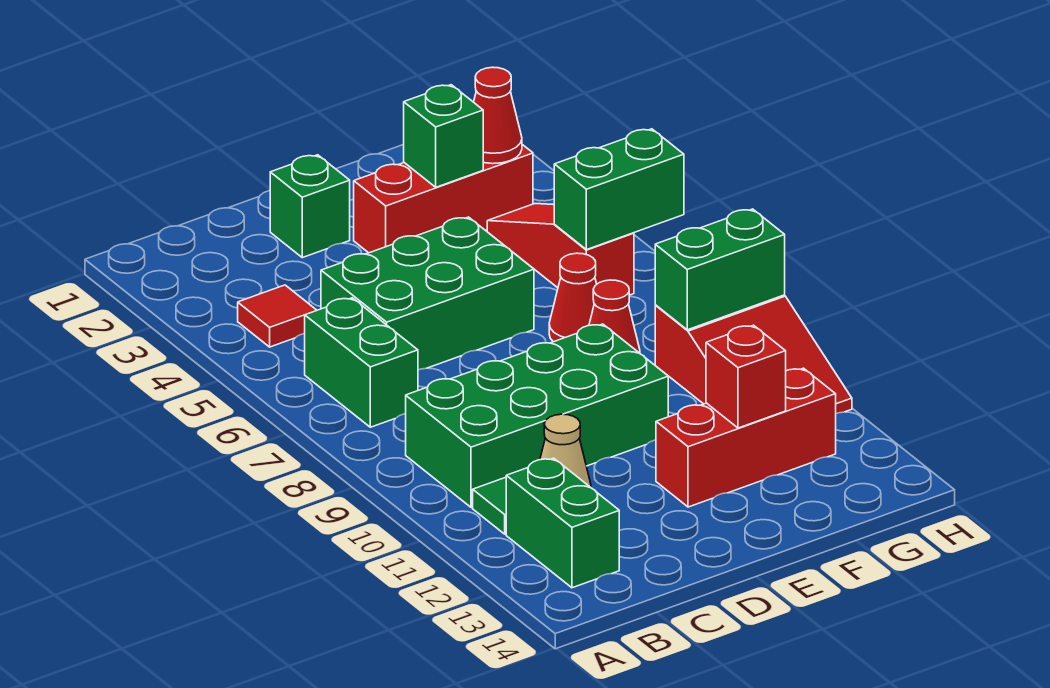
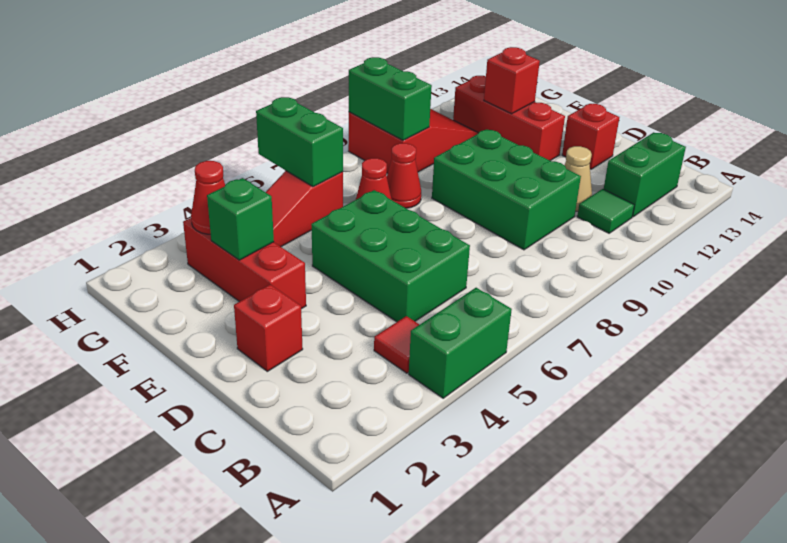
green 1x2 brick [305,298,418,427] -> green 1x2 brick moved to [409,288,512,398]
green 2x4 brick [406,324,668,508] -> green 2x3 brick [432,130,581,250]
green 1x1 brick [270,155,350,258] -> red 1x1 brick [234,284,303,371]
none -> red 1x1 brick [562,104,619,169]

